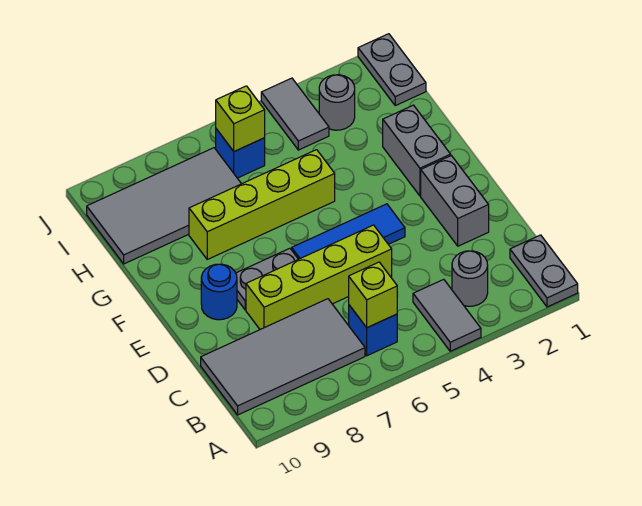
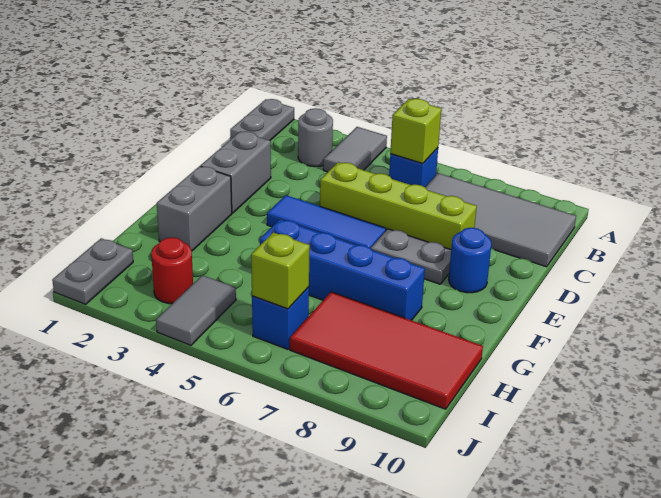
lime 1x4 brick [189,150,335,259] -> blue 1x4 brick [260,219,425,320]
grey 2x4 tile [87,148,241,264] -> red 2x4 tile [290,292,483,409]
grey 1x1 round brick [319,75,355,130] -> red 1x1 round brick [151,237,193,304]

